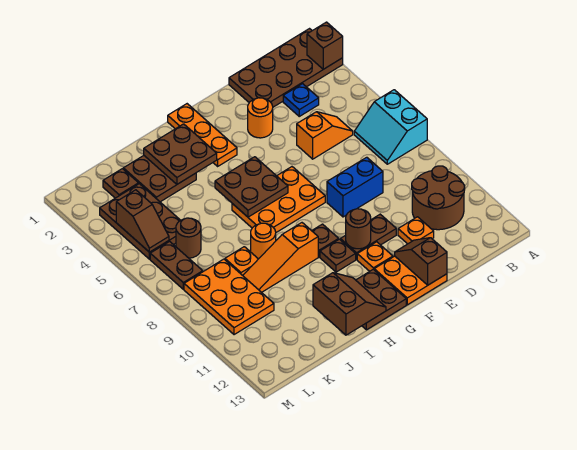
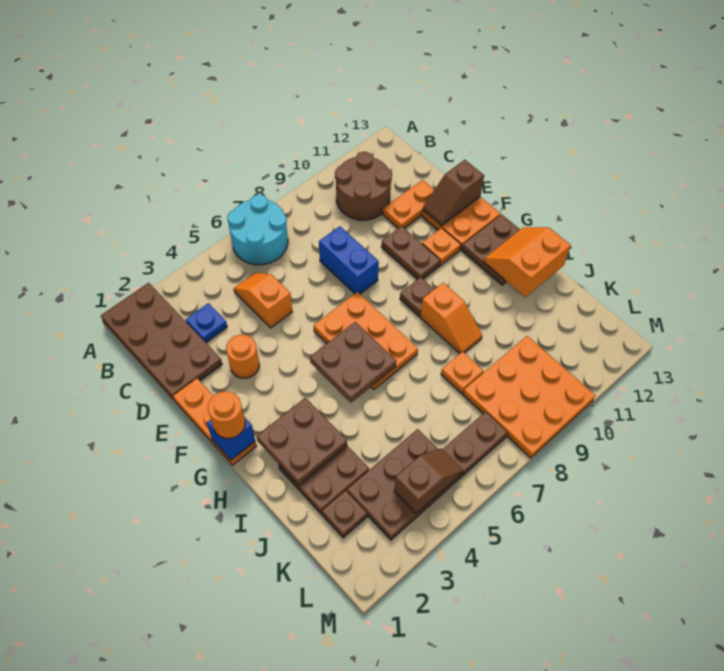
brown 1x1 brick [307,22,343,69] -> none
cyan 2x2 slope [354,90,427,164] -> cyan 2x2 round brick [227,195,288,265]
orange 1x1 plate [398,217,434,244] -> orange 1x2 plate [383,180,434,228]
brown 1x1 round brick [346,209,371,249] -> none
orange 1x3 plate [168,104,237,166] -> orange 1x3 plate turned to [173,378,256,465]
none -> blue 1x1 brick [207,417,255,460]
brown 1x1 plate [320,239,356,272] -> none
orange 1x3 slope [243,223,318,292] -> orange 1x2 slope [420,283,482,354]
brown 2x2 slope [313,273,386,335] -> orange 2x2 slope [484,227,571,297]
orange 1x1 round brick [251,223,276,259] -> orange 1x1 round brick moved to [208,391,245,438]
brown 1x1 round brick [176,218,201,258] -> none
orange 2x3 plate [184,259,274,335] -> orange 3x3 plate [463,336,595,458]

